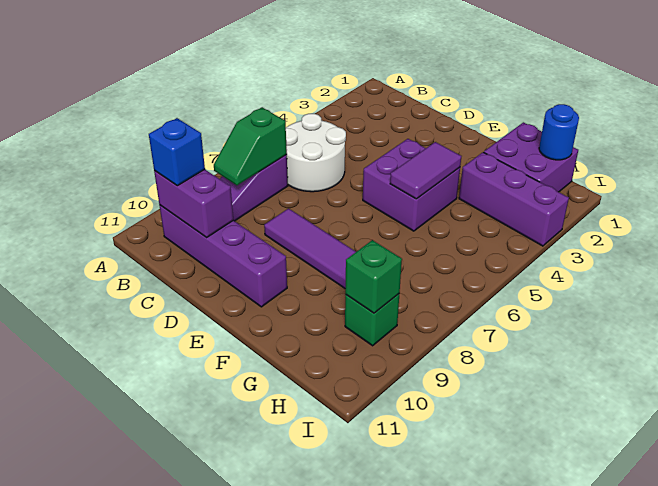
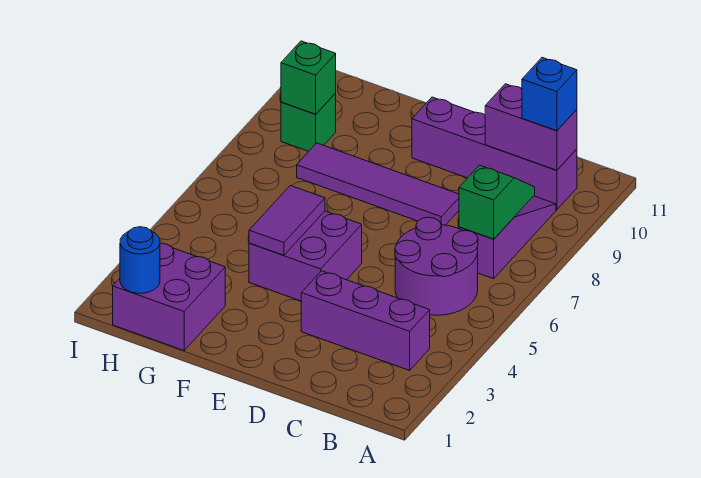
white 2x2 round brick [286,114,346,192] -> purple 2x2 round brick [395,217,478,315]
purple 1x3 brick [459,152,569,246] -> purple 1x3 brick moved to [301,271,430,370]

